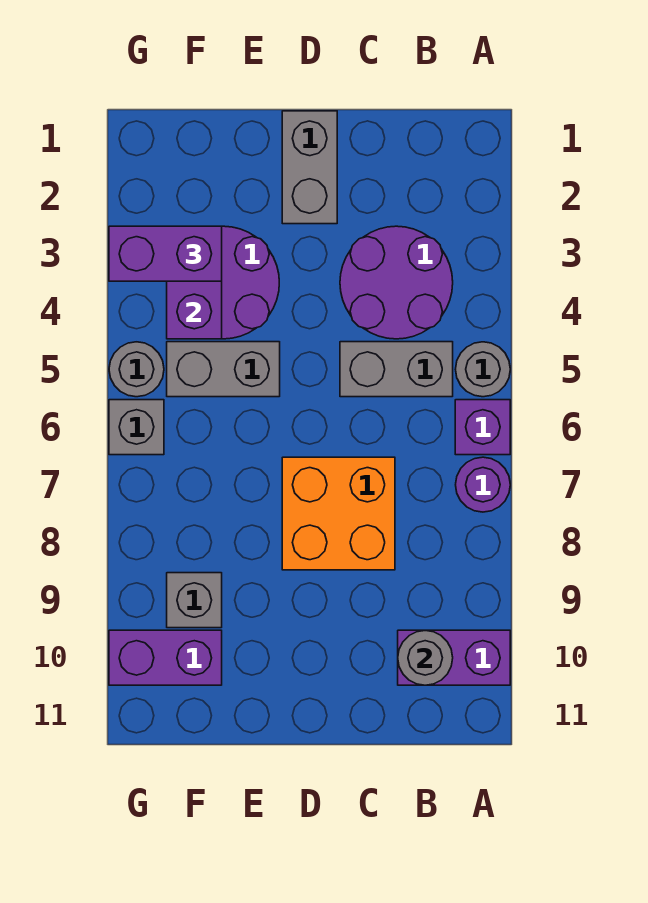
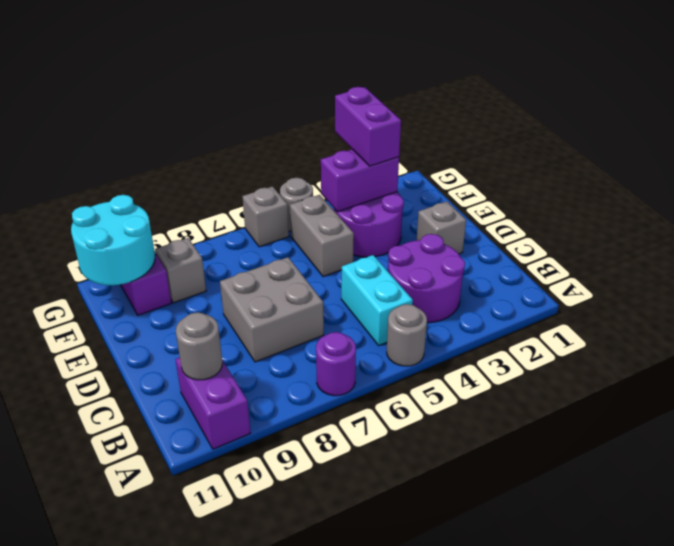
purple 1x1 brick [455,400,510,455] -> none
grey 1x2 brick [340,342,453,397] -> cyan 1x2 brick [341,255,413,345]
orange 2x2 brick [282,457,395,570] -> grey 2x2 brick [220,257,324,362]
grey 1x2 brick [282,111,337,224] -> grey 1x1 brick [416,201,466,254]
none -> cyan 2x2 round brick [71,195,155,285]

